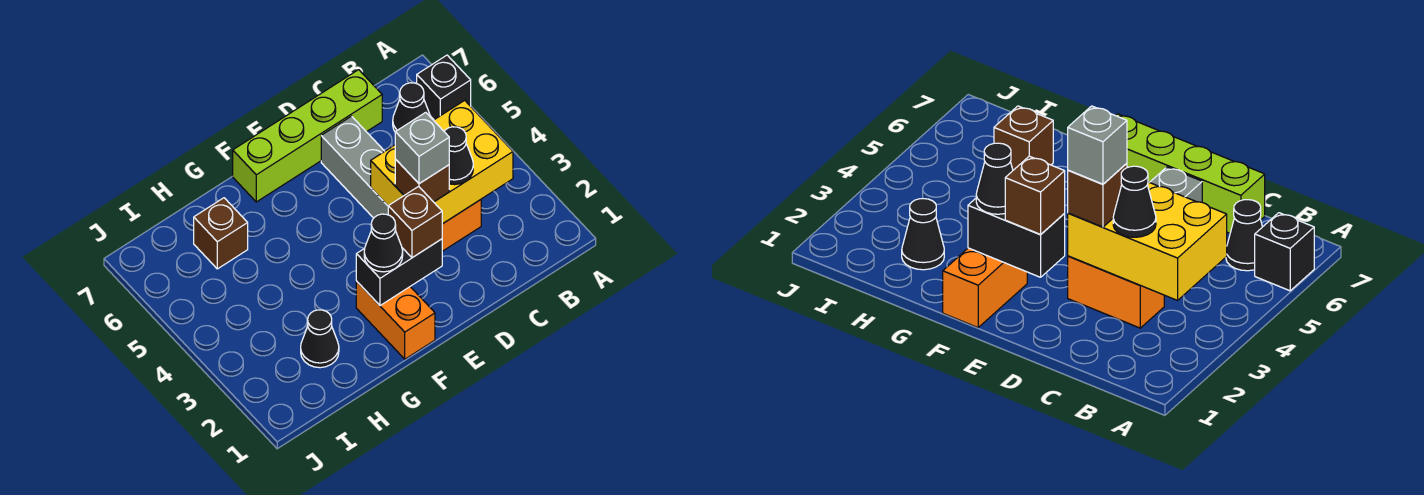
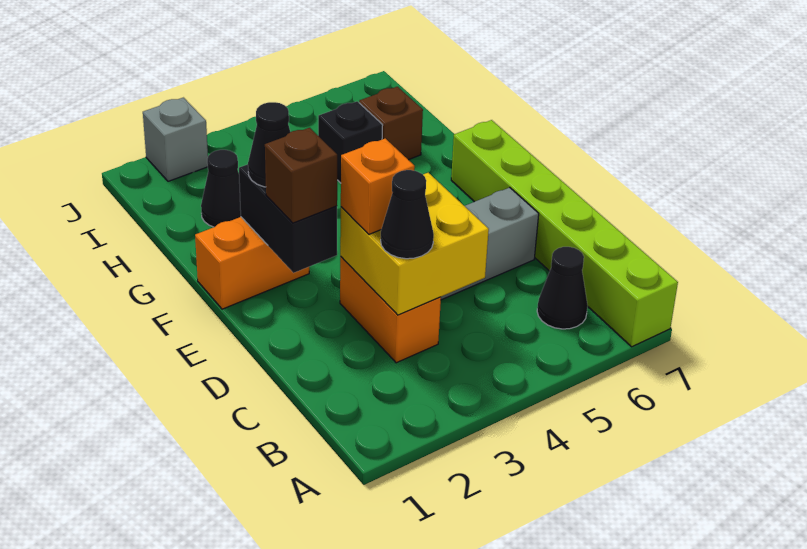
black 1x1 brick [417,55,471,120] -> black 1x1 brick moved to [318,101,383,183]
yellow 2x3 brick [371,100,513,224] -> yellow 2x2 brick [340,173,489,315]
lime 1x4 brick [233,70,382,202] -> lime 1x6 brick [451,120,678,347]
brown 1x1 brick [395,159,449,202] -> orange 1x1 brick [341,138,415,234]
grey 1x1 brick [395,112,449,184] -> grey 1x1 brick moved to [143,98,208,181]

